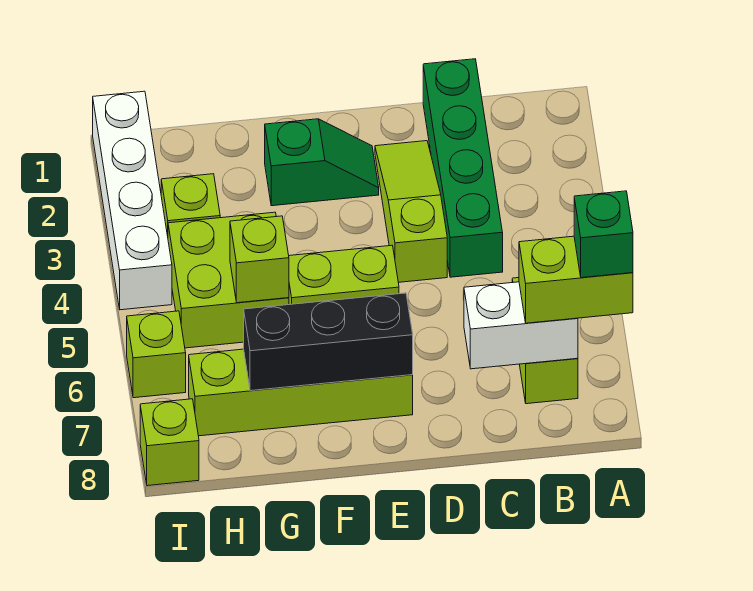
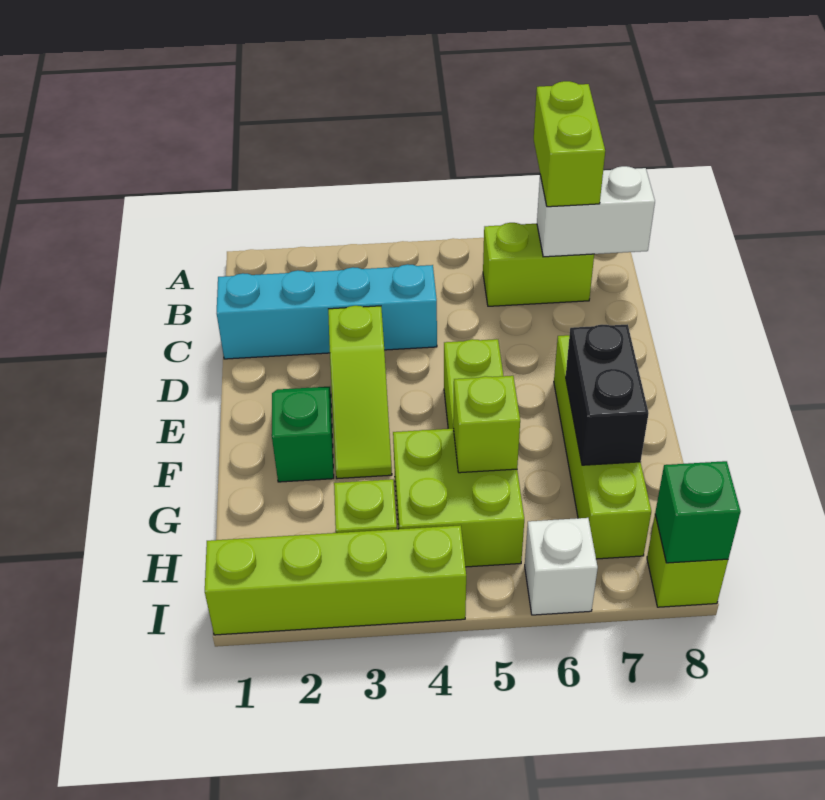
green 1x1 brick [574,191,633,278] -> green 1x1 brick moved to [655,461,741,563]
white 1x2 brick [464,282,578,369] -> white 1x2 brick turned to [537,166,655,257]
green 1x4 brick [423,59,503,277] -> cyan 1x4 brick [217,264,437,359]
lime 1x3 slope [375,141,447,282] -> lime 1x3 slope turned to [328,306,392,479]
black 1x3 brick [244,293,413,391] -> black 1x2 brick [566,324,649,465]
white 1x4 brick [93,91,172,310] -> lime 1x4 brick [205,525,466,635]
lime 1x1 brick [127,311,186,398] -> white 1x1 brick [525,518,598,615]

